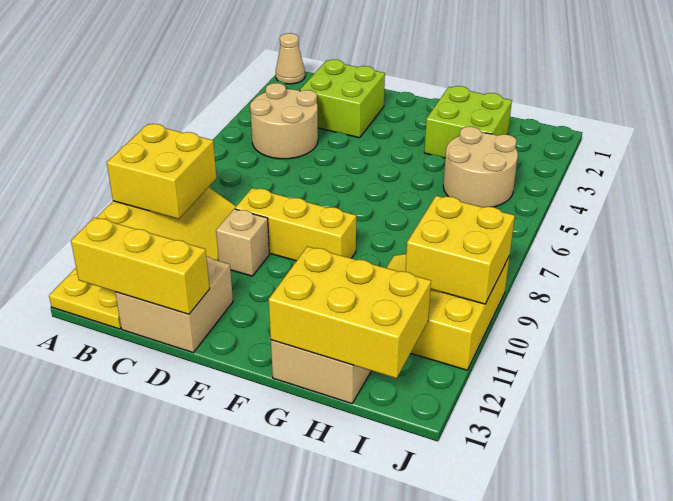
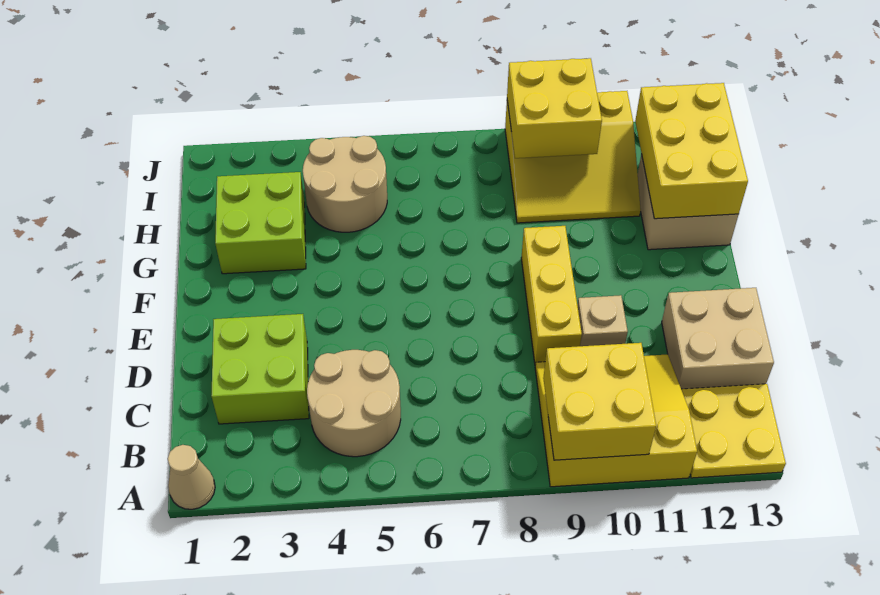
yellow 1x3 brick [71,217,210,314] -> none

